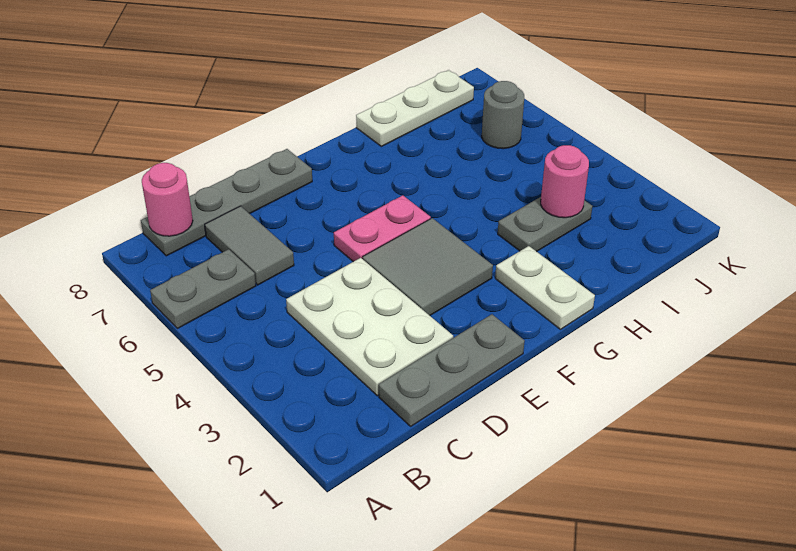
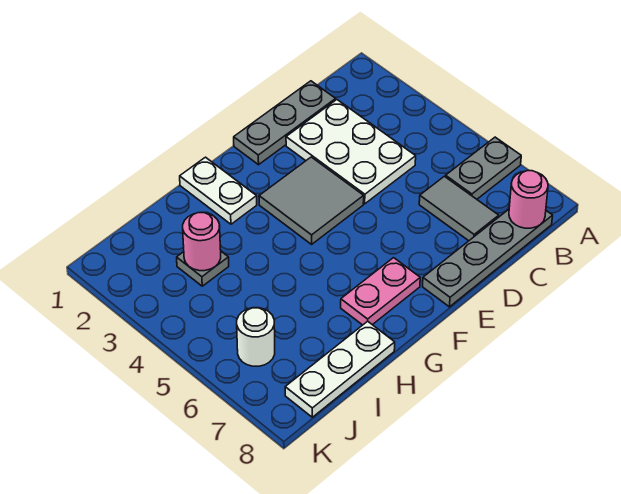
pink 1x2 plate [334,195,431,262] -> pink 1x2 plate moved to [341,258,420,325]
grey 1x2 plate [498,197,592,252] -> grey 1x1 plate [177,251,229,286]
grey 1x1 round brick [482,81,524,149] -> white 1x1 round brick [237,308,275,366]

